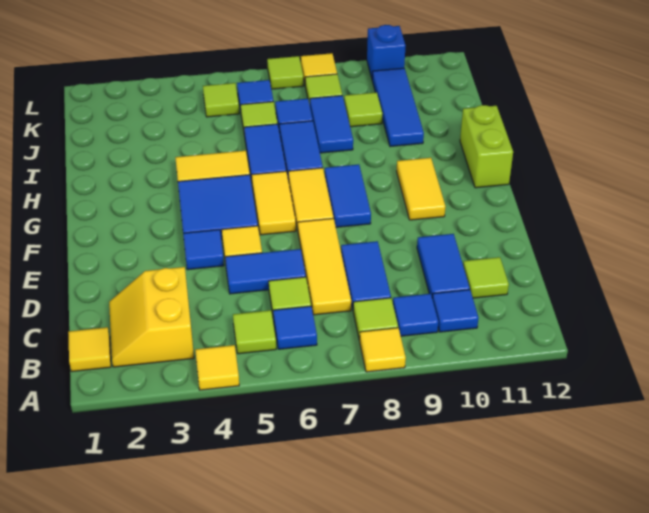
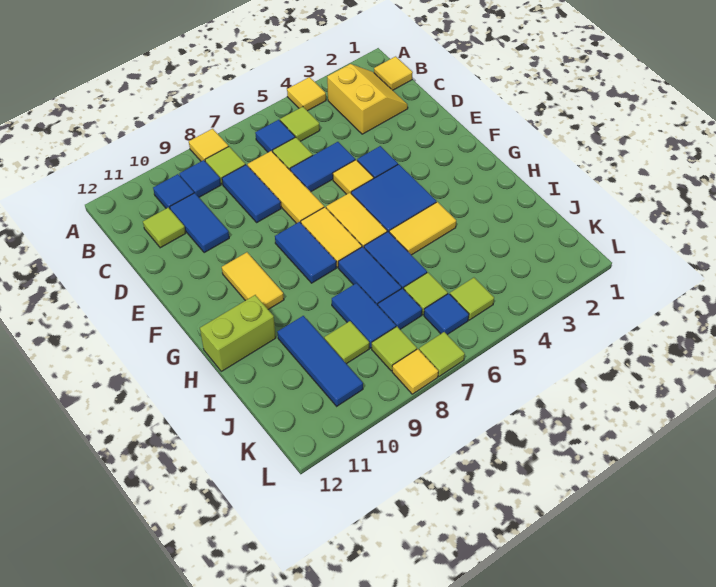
lime 1x2 brick [460,105,513,188] -> lime 1x2 brick turned to [200,295,276,371]
blue 1x1 brick [367,25,406,78] -> none

